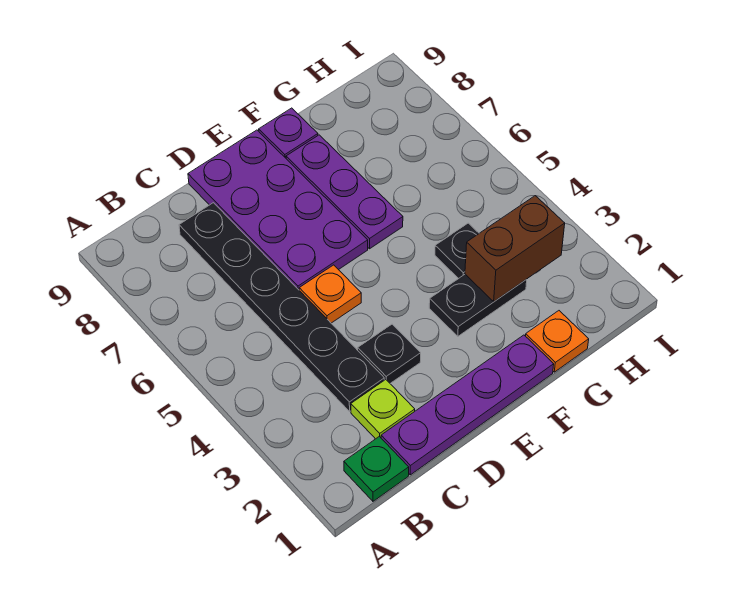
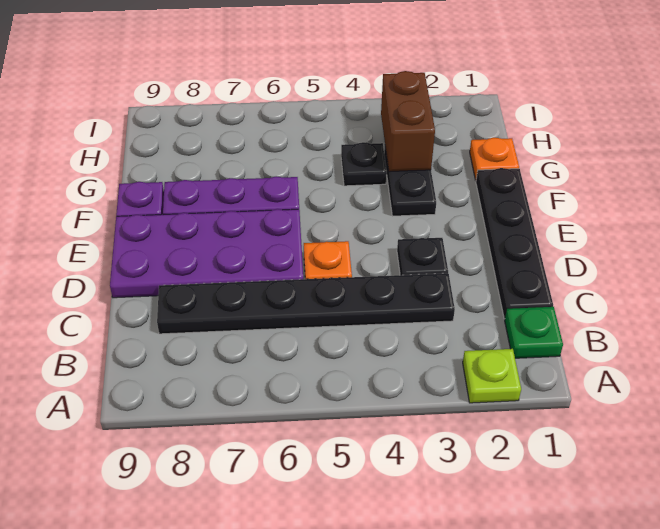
purple 1x4 plate [381,335,554,475] -> black 1x4 plate [476,168,553,319]
lime 1x1 plate [351,380,415,439] -> lime 1x1 plate moved to [463,349,521,403]

